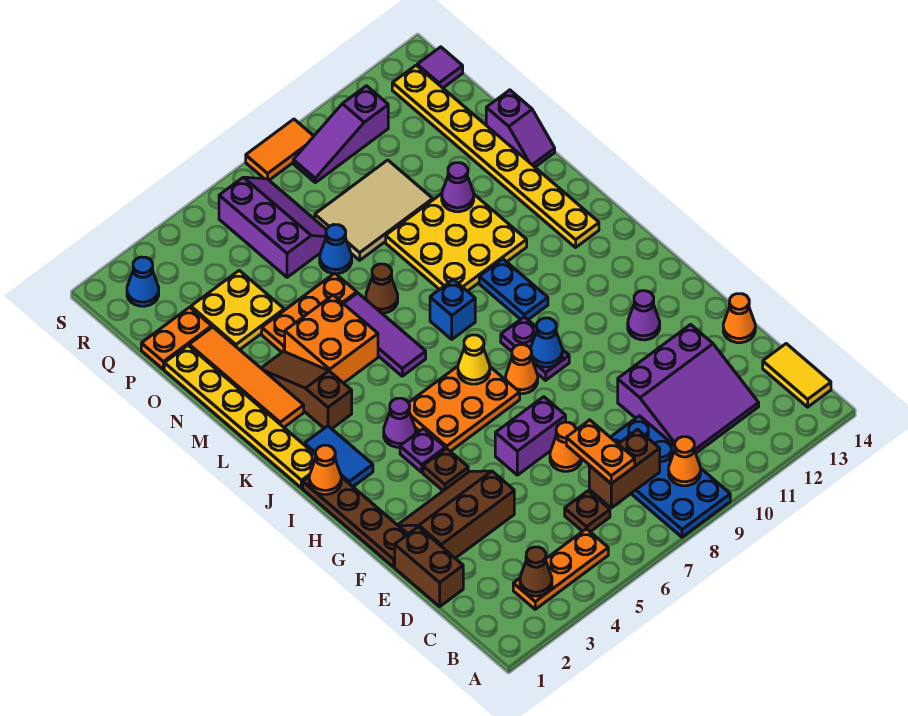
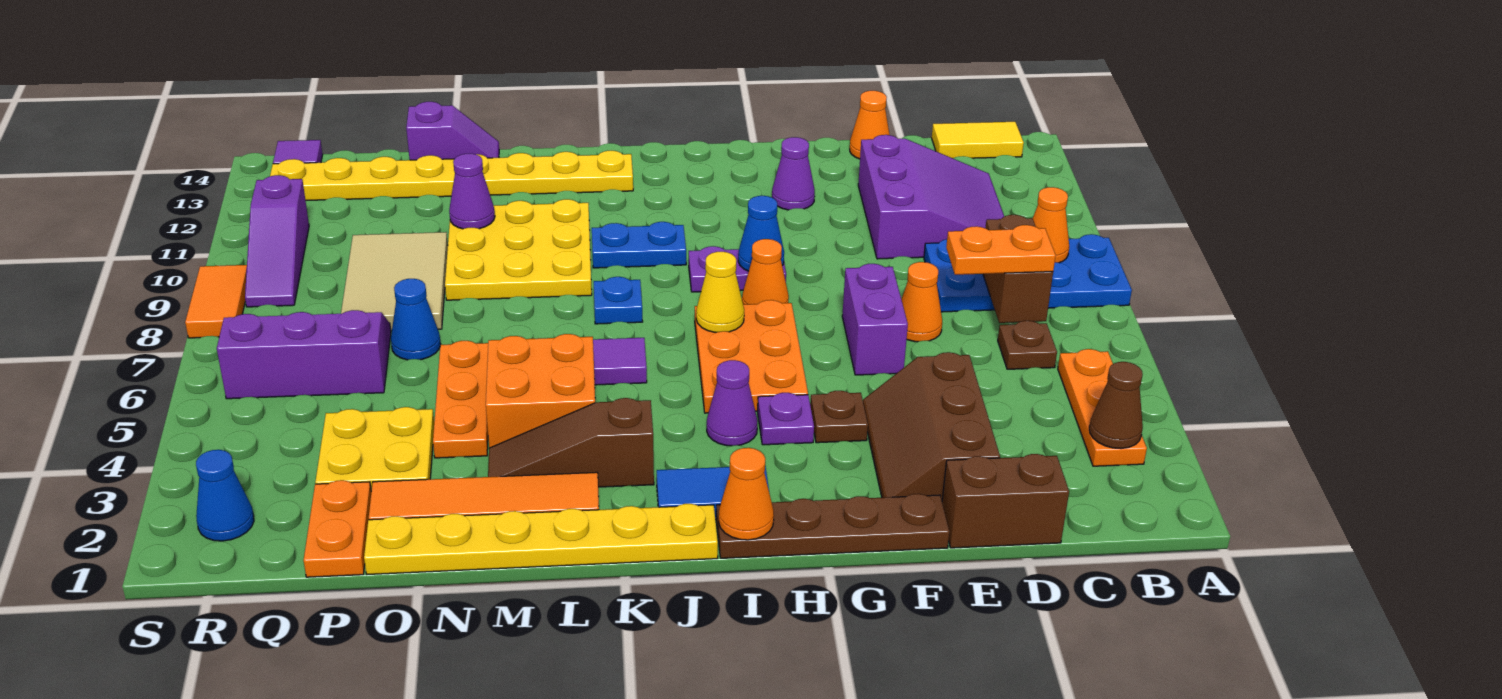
blue 1x1 brick [430,279,475,339] -> blue 1x1 plate [594,277,643,324]
brown 1x1 cone [366,264,398,313] -> none

